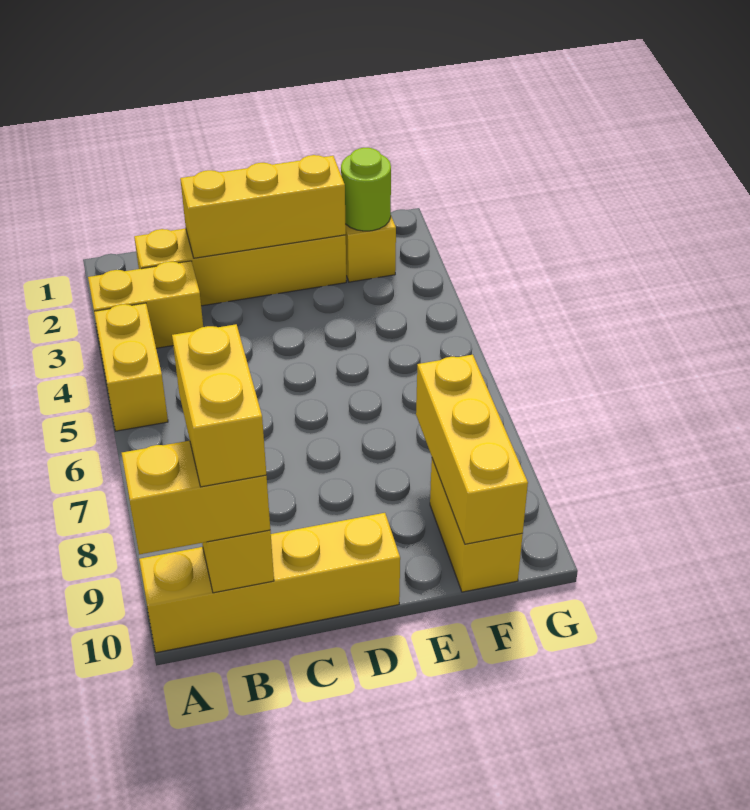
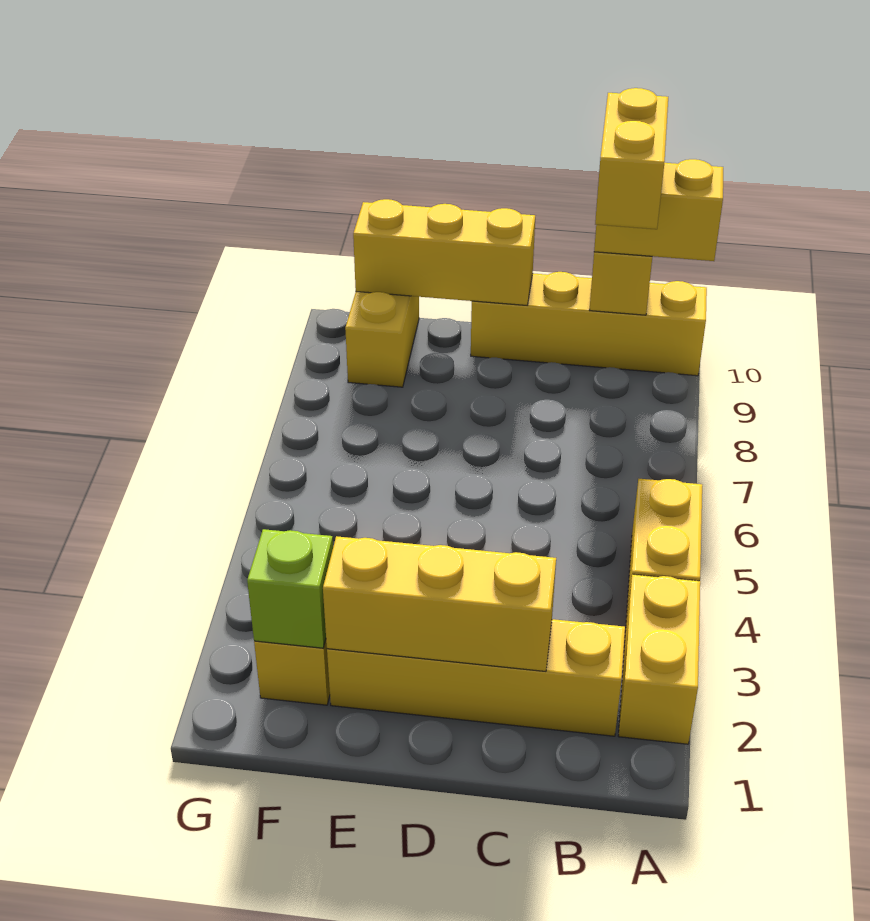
yellow 1x2 brick [88,261,203,348] -> yellow 1x2 brick turned to [619,574,700,744]
lime 1x1 round brick [341,148,391,231] -> lime 1x1 brick [247,529,333,648]
yellow 1x3 brick [416,355,528,544] -> yellow 1x3 brick turned to [353,199,535,305]

